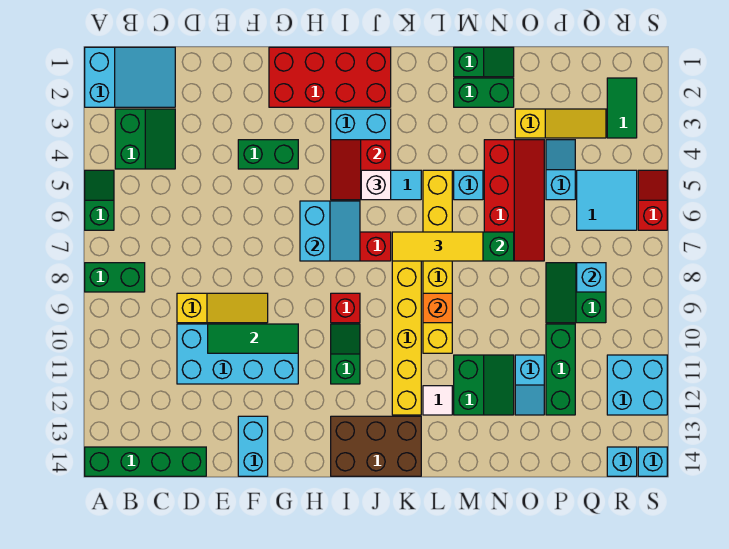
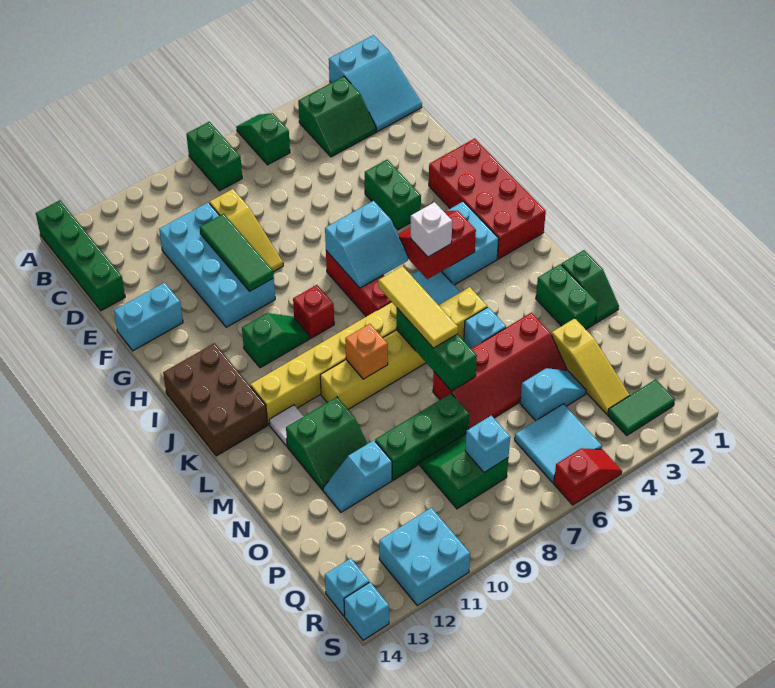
green 1x2 slope [85,170,114,230] -> green 1x2 slope turned to [236,113,290,165]
green 1x3 brick [546,324,575,415] -> green 1x3 brick moved to [375,393,469,480]

